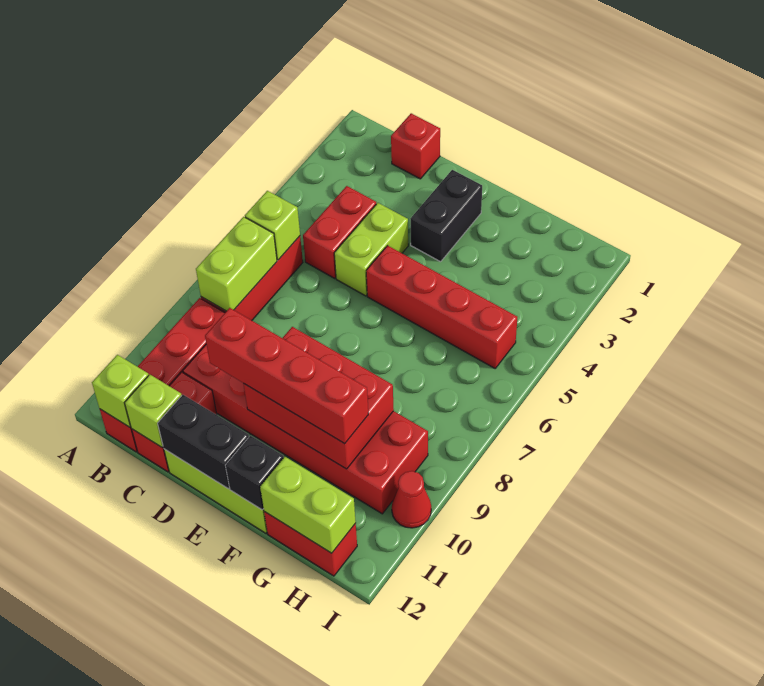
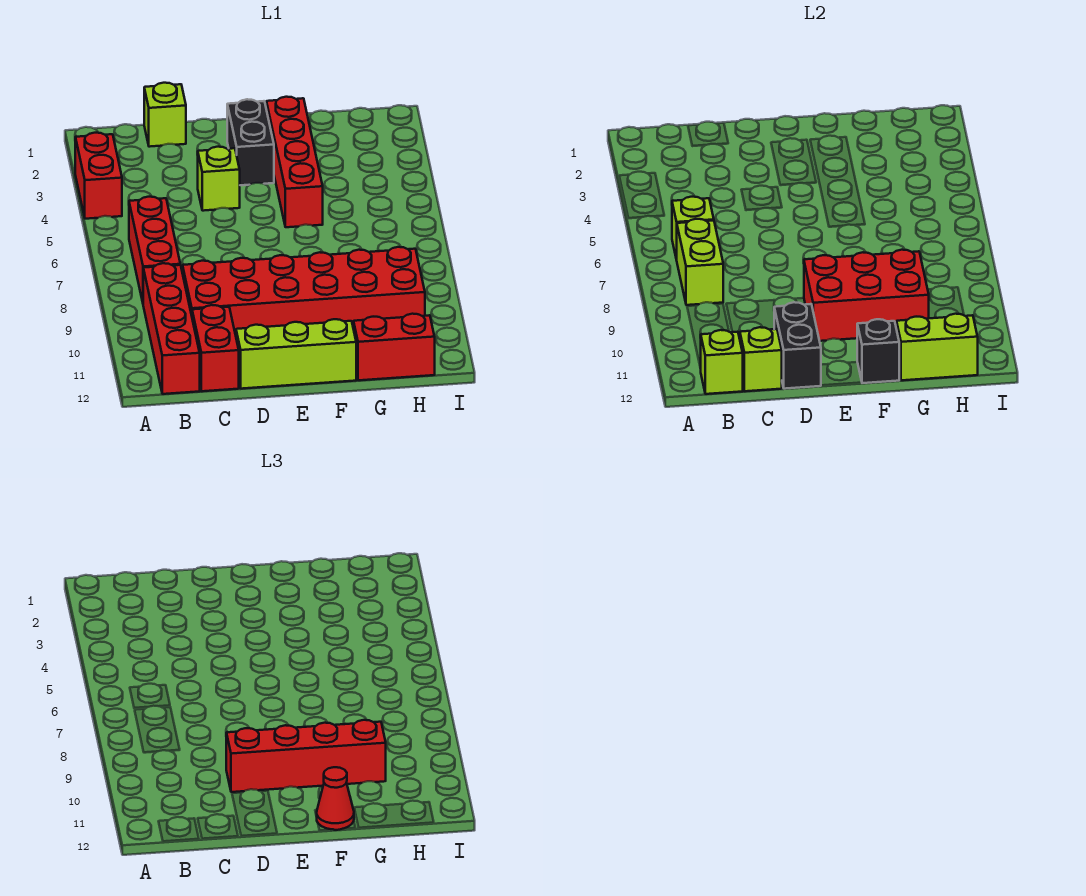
red 1x1 brick [391,113,440,179] -> lime 1x1 brick [144,83,186,147]
red 1x2 brick [303,186,376,278] -> red 1x2 brick moved to [75,133,122,219]
lime 1x2 brick [334,203,408,296] -> lime 1x1 brick [198,147,240,211]
black 1x2 brick [158,395,249,488] -> black 1x2 brick turned to [774,302,821,389]
red 1x4 brick [366,246,517,368] -> red 1x4 brick turned to [266,97,323,227]
red 1x1 cone [392,471,431,528] -> red 1x1 cone moved to [316,767,354,830]

